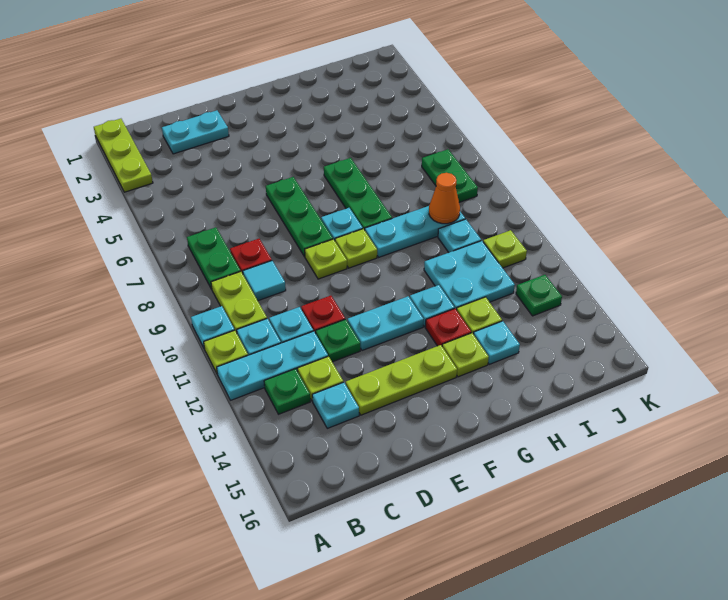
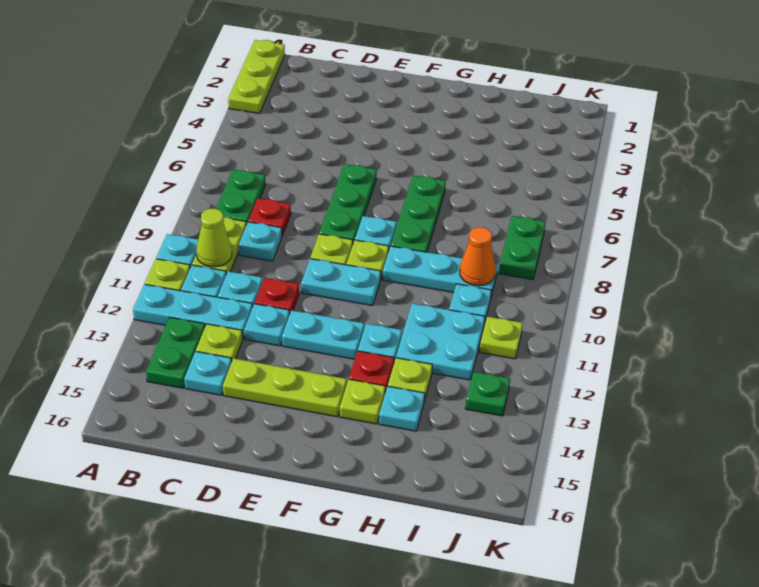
none -> lime 1x1 cone [196,209,232,267]
green 1x1 plate [264,369,310,414] -> green 1x2 plate [146,317,205,388]
cyan 1x2 plate [162,110,229,154] -> cyan 1x2 plate moved to [301,259,381,306]
cyan 1x1 tile [243,261,286,301] -> cyan 1x1 plate [239,222,282,261]
green 1x1 plate [316,319,360,362] -> cyan 1x1 plate [244,304,290,346]

